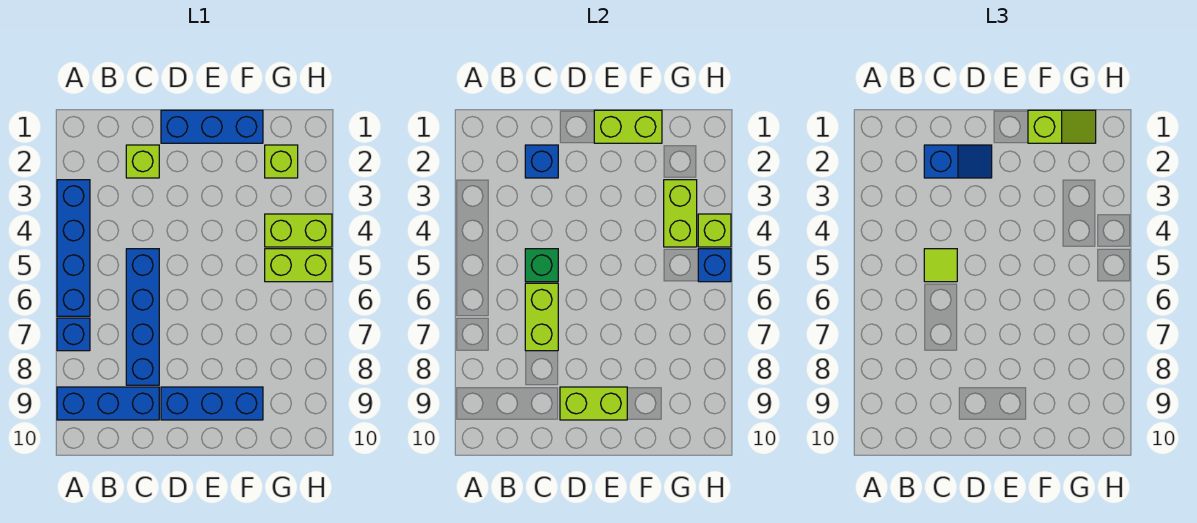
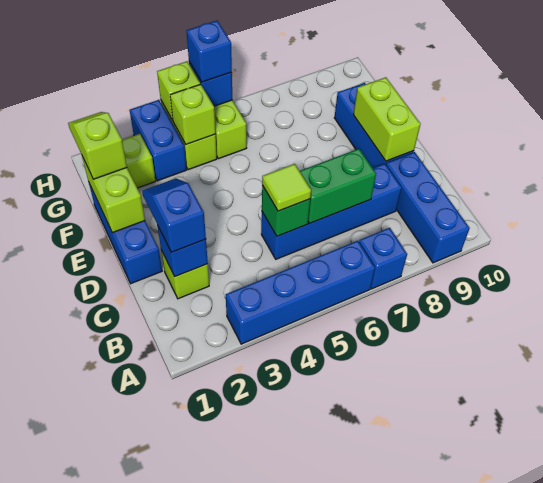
lime 1x2 brick [525,283,558,351] -> green 1x2 brick [300,149,376,224]
none -> blue 1x2 brick [130,100,187,181]
lime 1x2 brick [664,180,697,247] -> lime 1x1 brick [170,84,216,144]
none -> blue 1x1 brick [187,21,232,82]

